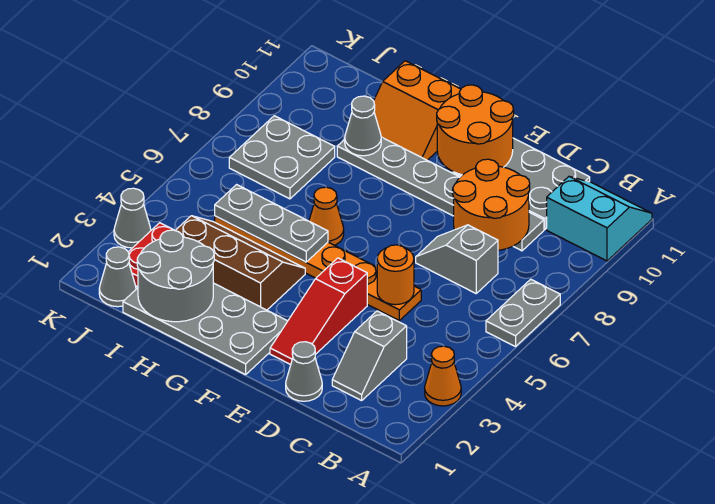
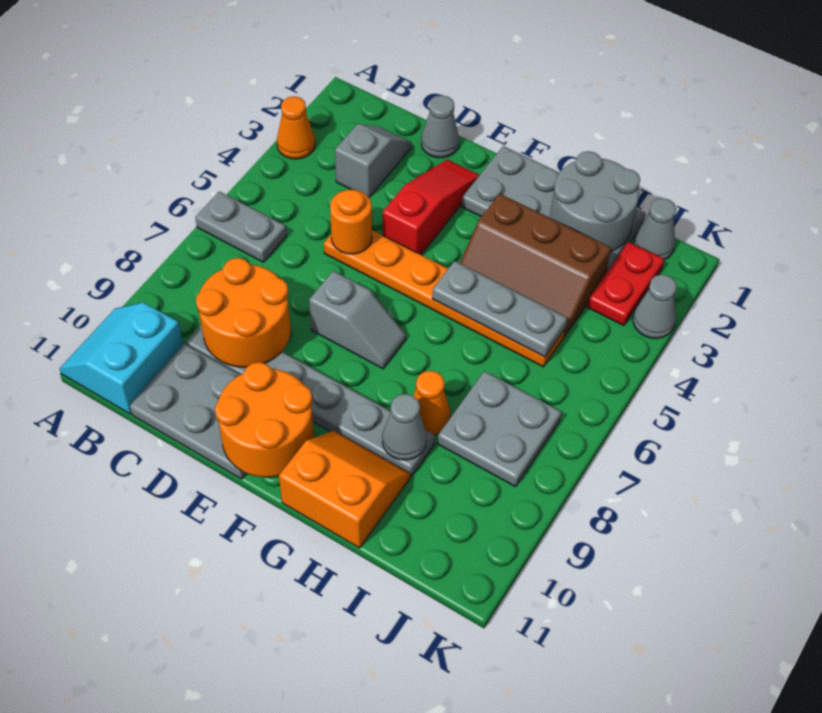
grey 1x2 plate [486,279,560,347] -> grey 1x2 plate turned to [195,191,287,262]
cyan 2x2 slope [547,177,652,261] -> cyan 2x2 slope turned to [60,302,183,414]
grey 1x2 slope [416,225,498,293] -> grey 1x2 slope moved to [309,271,406,369]
orange 1x1 cone [309,187,344,245] -> orange 1x1 cone moved to [413,371,451,435]

